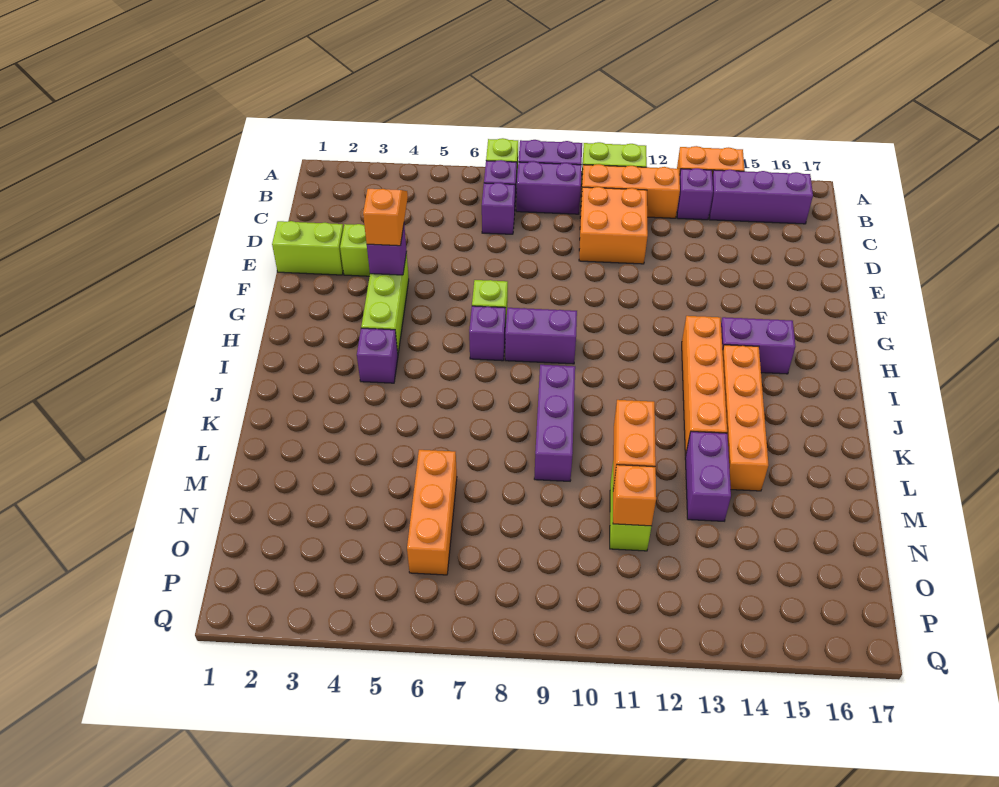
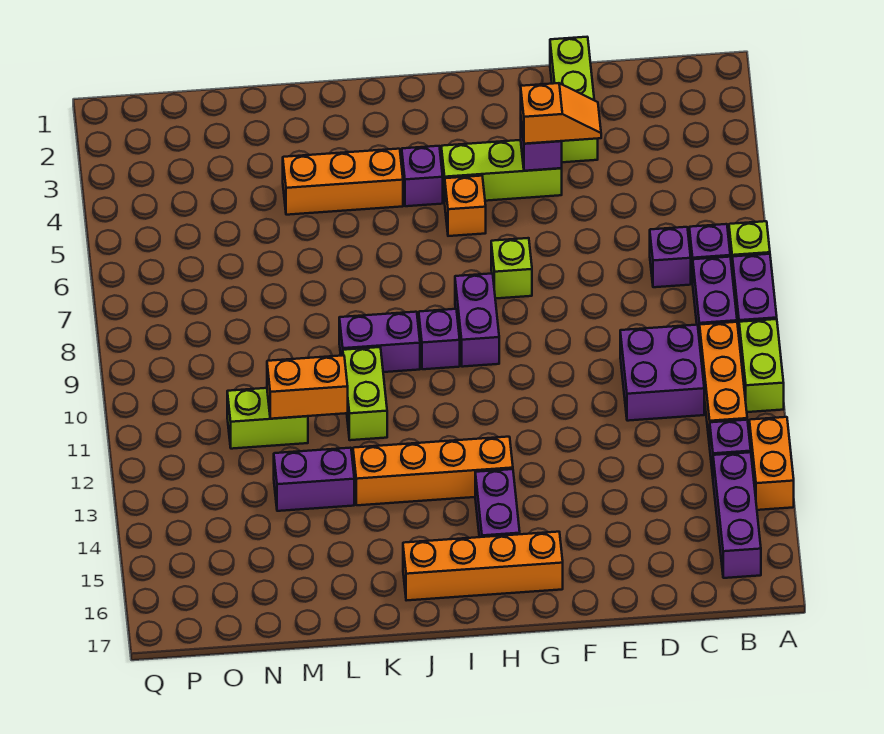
orange 2x2 brick [579,187,648,264] -> purple 2x2 brick [620,325,704,421]
purple 1x1 brick [469,306,506,361] -> purple 1x1 brick moved to [419,309,460,369]
orange 1x4 brick [723,345,768,491] -> orange 1x4 brick moved to [403,532,563,601]
purple 1x3 brick [534,365,575,481] -> purple 1x2 brick [339,312,420,372]
none -> lime 1x2 brick [343,347,387,440]
orange 1x3 brick [407,450,457,575] -> orange 1x3 brick moved to [283,149,403,215]
orange 1x1 brick [613,465,656,526] -> orange 1x1 brick moved to [445,176,486,236]

